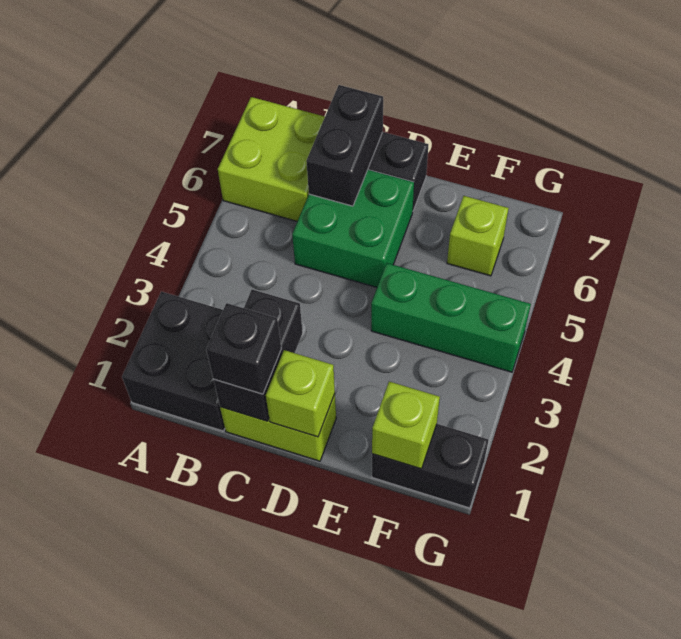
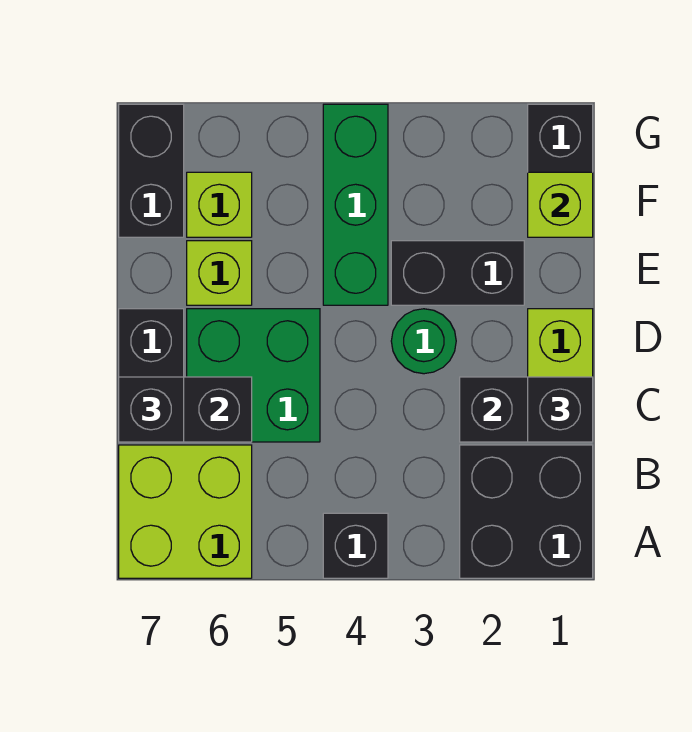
none -> black 1x1 brick [323,513,388,578]
none -> black 1x1 brick [119,377,184,442]
lime 1x1 brick [266,350,335,437] -> lime 1x1 brick moved to [187,241,252,305]
none -> green 1x1 round brick [391,309,456,374]
none -> black 1x2 brick [391,241,524,305]
none -> black 1x2 brick [119,104,184,237]

